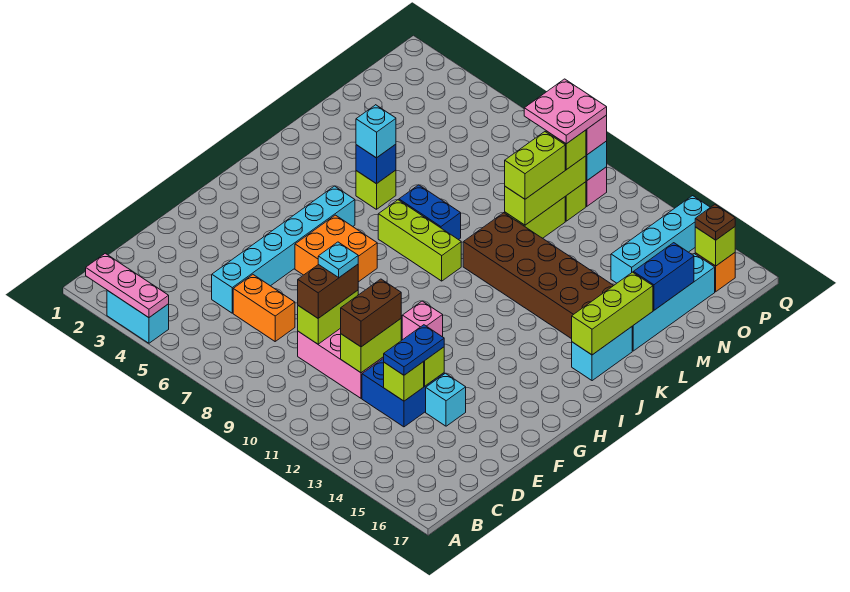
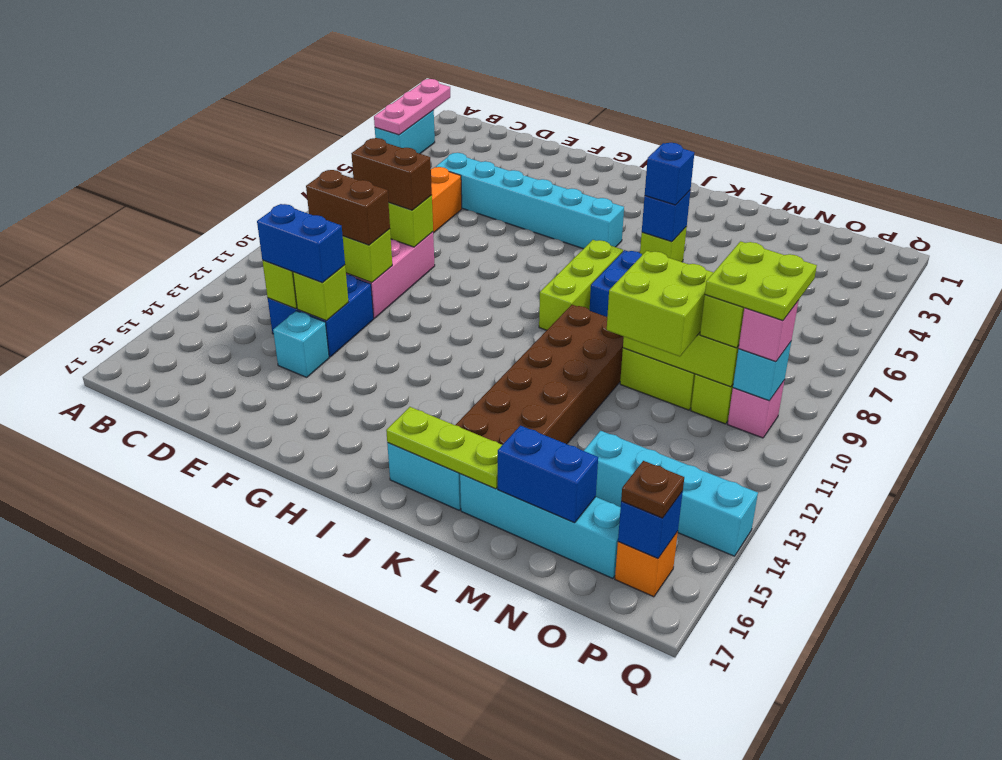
blue 1x2 plate [384,325,444,375] -> blue 1x2 brick [257,204,345,283]
cyan 1x1 plate [318,242,358,277] -> none
orange 2x2 brick [295,215,377,282] -> none
pink 1x1 brick [402,301,443,340] -> none
lime 1x3 brick [572,272,653,355] -> lime 1x3 plate [386,407,502,489]
cyan 1x1 brick [356,105,396,158] -> blue 1x1 brick [645,143,694,205]
lime 1x2 brick [505,132,565,199] -> lime 2x2 brick [607,251,714,356]
pink 2x2 plate [524,79,607,144] -> lime 2x2 plate [705,241,817,321]
lime 1x1 brick [695,227,735,266] -> blue 1x1 brick [618,491,683,559]

